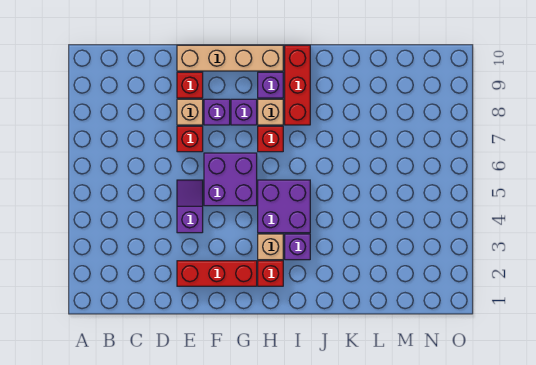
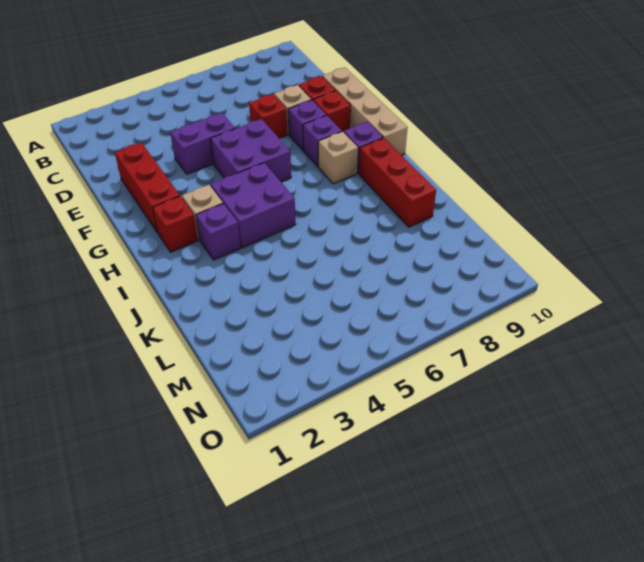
purple 1x2 slope [177,180,203,233] -> purple 1x2 brick [170,113,235,174]
red 1x1 brick [258,126,283,152] -> red 1x1 brick moved to [313,91,351,132]
red 1x3 brick [285,45,310,125] -> red 1x3 brick turned to [359,138,436,227]

